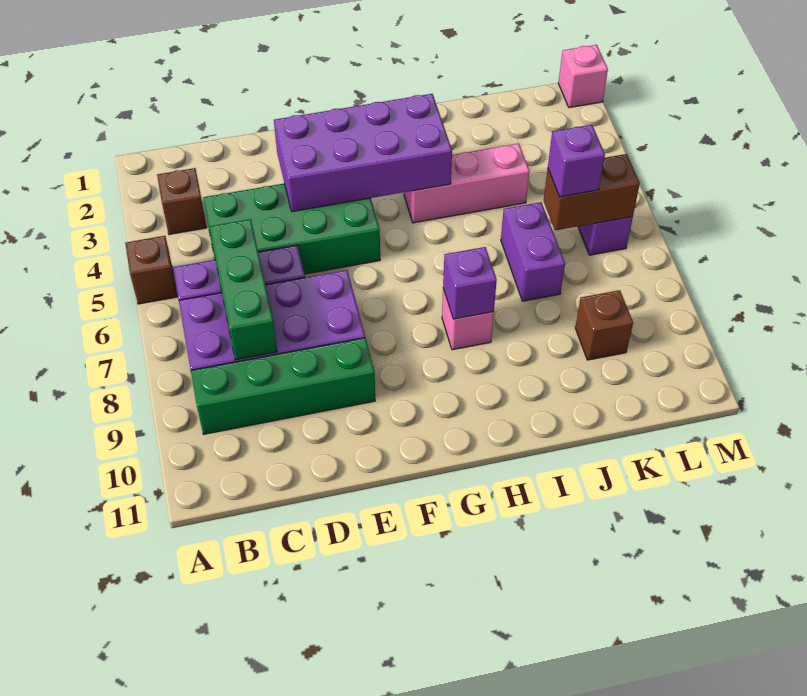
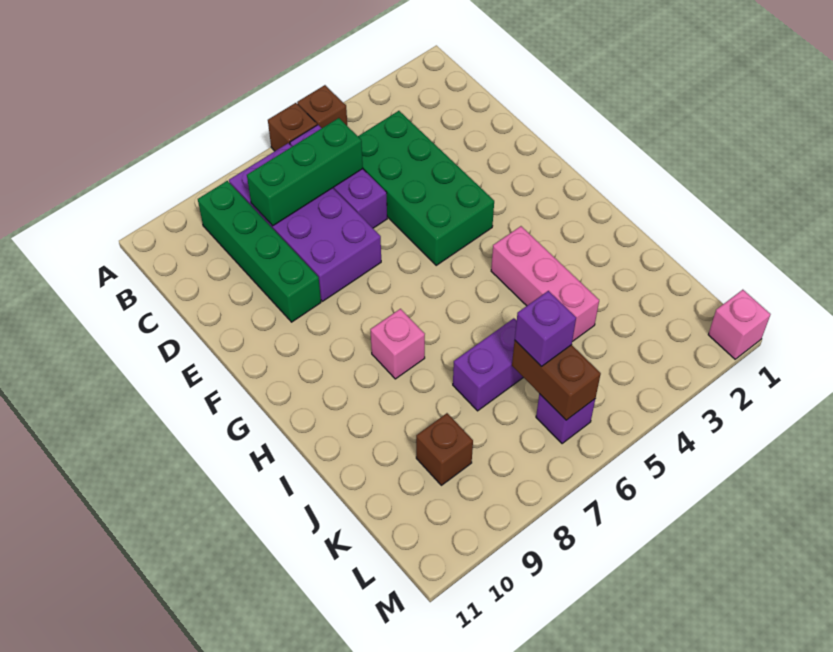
brown 1x1 brick [157,168,207,235] -> brown 1x1 brick moved to [268,103,317,151]
purple 2x4 brick [274,94,452,212] -> none
purple 1x1 brick [443,247,497,319] -> none

